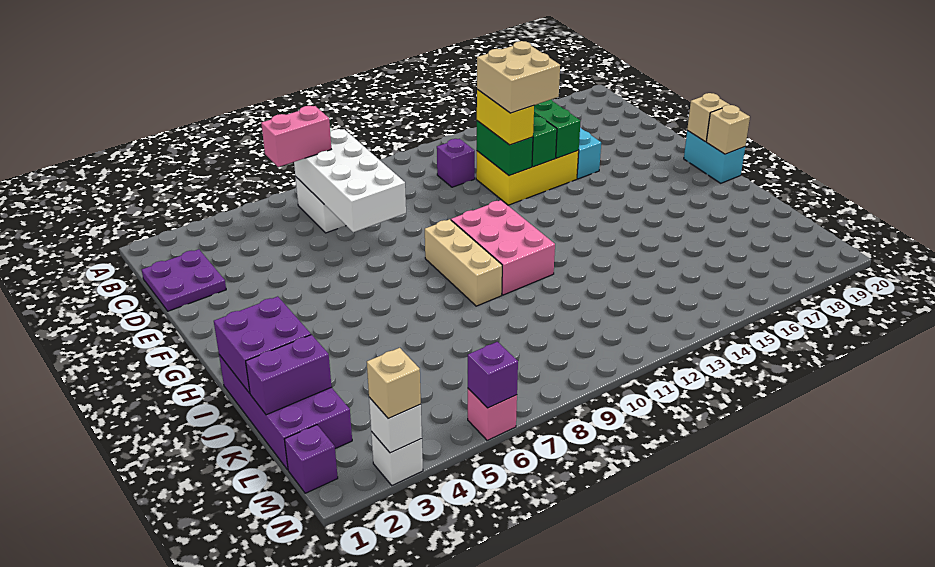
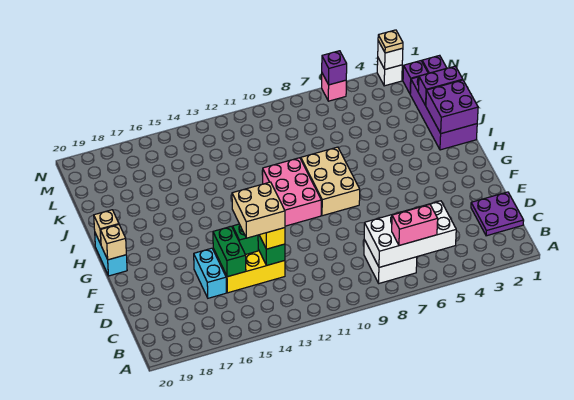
white 2x4 brick [294,129,406,233] -> white 2x4 brick turned to [364,201,456,267]
purple 1x1 brick [437,139,475,187] -> purple 1x1 brick moved to [403,61,428,93]
tan 1x3 brick [425,219,502,306] -> tan 2x3 brick [301,147,360,216]
tan 1x1 brick [367,348,421,418] -> tan 1x1 plate [378,30,403,53]

